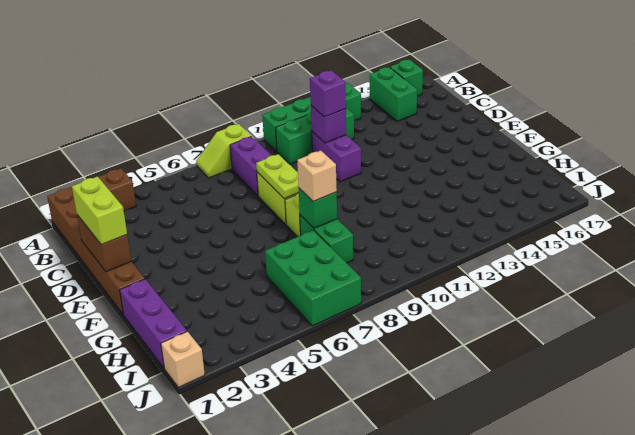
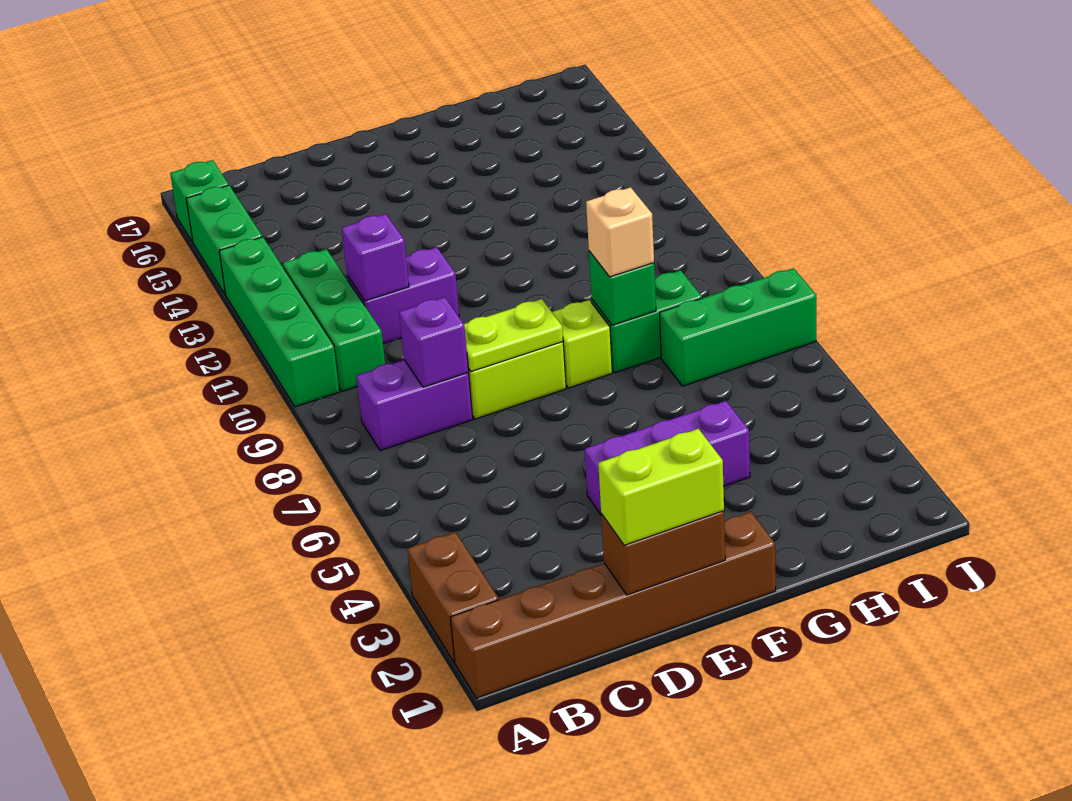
lime 1x2 slope [196,124,251,178] -> none
green 1x2 brick [370,67,417,121] -> green 1x2 brick turned to [186,185,262,295]
purple 1x1 brick [310,70,346,117] -> purple 1x1 brick moved to [399,297,469,387]
purple 1x3 brick [120,279,187,368] -> purple 1x3 brick moved to [585,401,750,514]
green 2x3 brick [265,230,361,326] -> green 1x3 brick [660,268,816,386]
tan 1x1 brick [161,332,205,387] -> none

